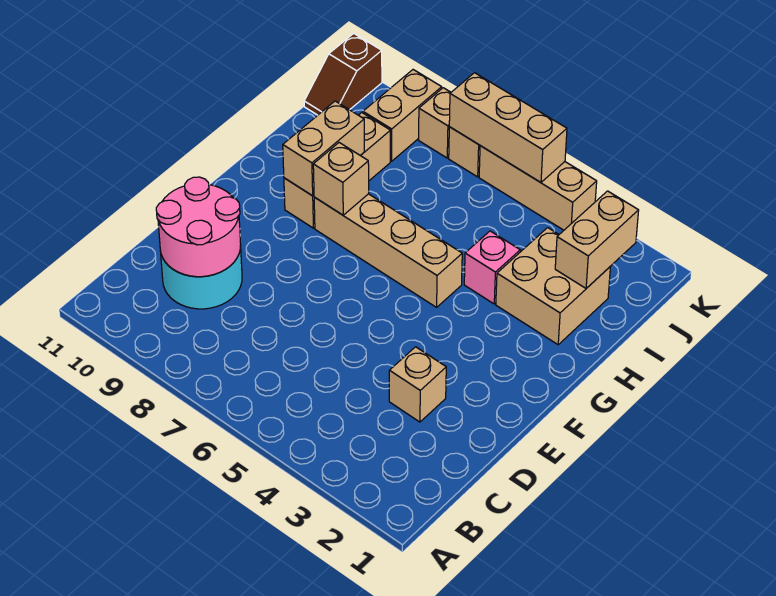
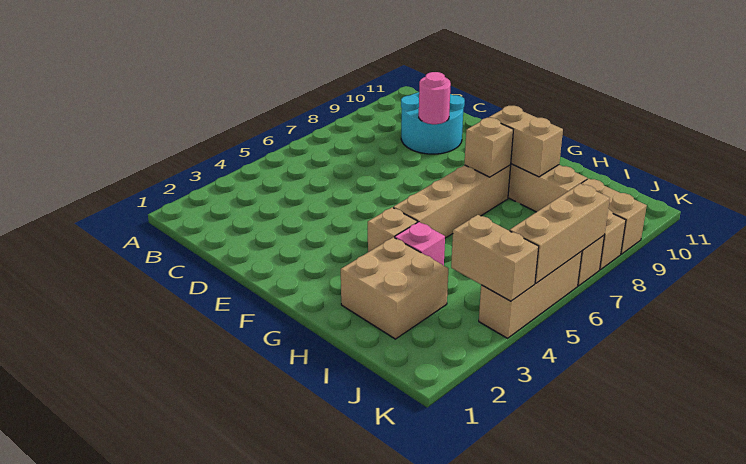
pink 2x2 round brick [156,177,241,277] -> pink 1x1 round brick [419,72,451,124]
tan 1x1 brick [389,347,446,422] -> tan 1x1 brick moved to [368,207,417,252]
tan 1x2 brick [555,191,639,288] -> tan 1x2 brick moved to [451,215,539,301]
brown 1x2 slope [304,33,382,115] -> none

